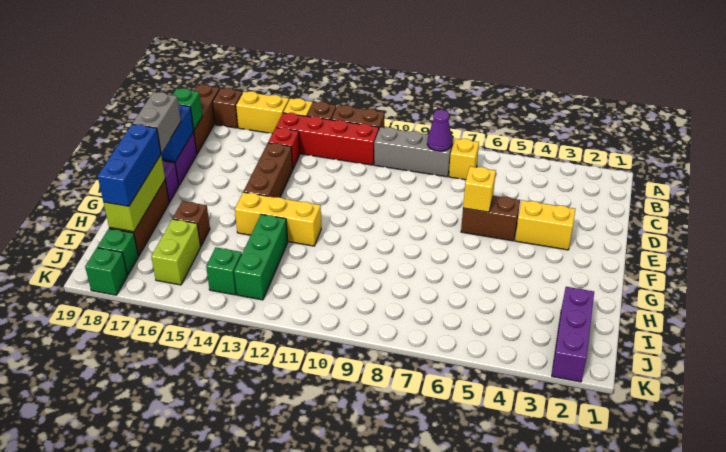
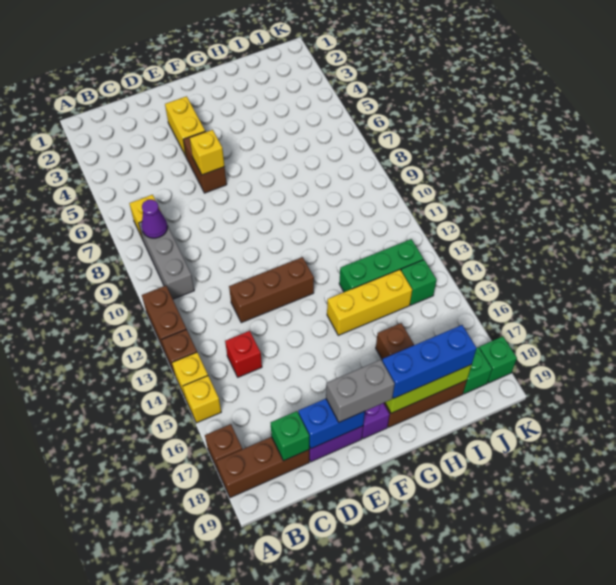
yellow 1x2 brick [236,91,289,133] -> yellow 1x1 brick [183,376,221,423]
red 1x4 brick [276,113,379,165] -> none
brown 1x3 brick [244,143,293,197] -> brown 1x3 brick moved to [229,257,314,323]
yellow 1x3 brick [235,192,321,246] -> yellow 1x3 brick turned to [327,270,412,335]
purple 1x3 brick [552,287,594,382] -> none
lime 1x2 brick [151,219,201,285] -> none

